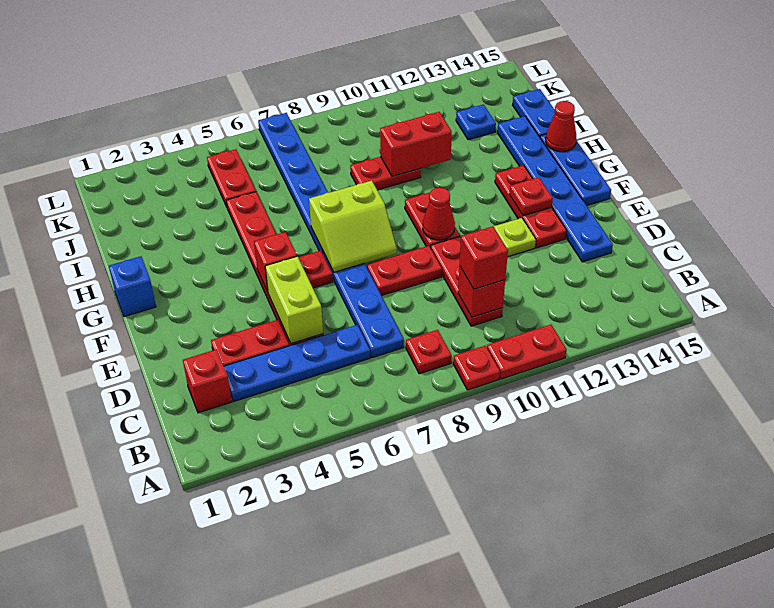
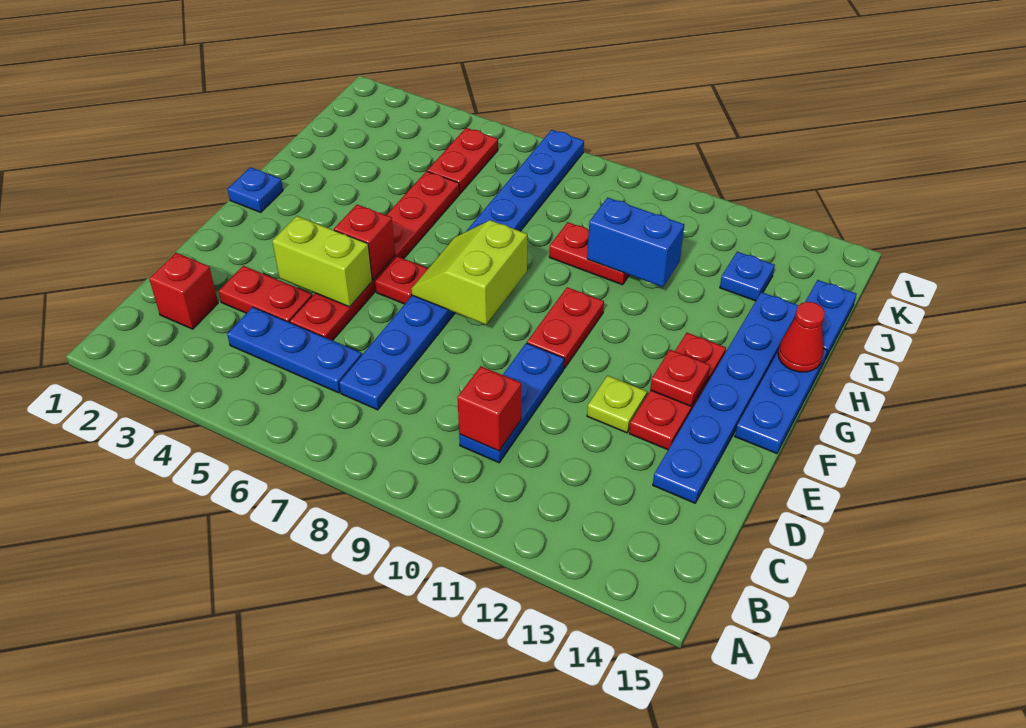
red 1x1 plate [453,346,500,390] -> none
red 1x2 plate [487,325,567,379] -> none
red 1x1 plate [406,330,451,374] -> none
blue 1x4 plate [224,325,370,401] -> blue 1x3 plate [227,307,362,393]
red 1x3 plate [431,236,503,326] -> blue 1x3 plate [459,343,564,463]
red 1x1 brick [460,226,508,289] -> none
lime 1x2 brick [265,256,323,344] -> lime 1x2 brick turned to [272,216,372,307]
red 1x2 plate [367,246,442,295] -> none
lime 2x2 slope [309,181,397,272] -> lime 2x2 slope turned to [411,220,527,325]
red 1x1 cone [423,188,455,240] -> none
blue 1x1 brick [109,256,156,316] -> blue 1x1 plate [228,167,283,213]
red 1x2 brick [380,112,452,176] -> blue 1x2 brick [587,198,684,287]

